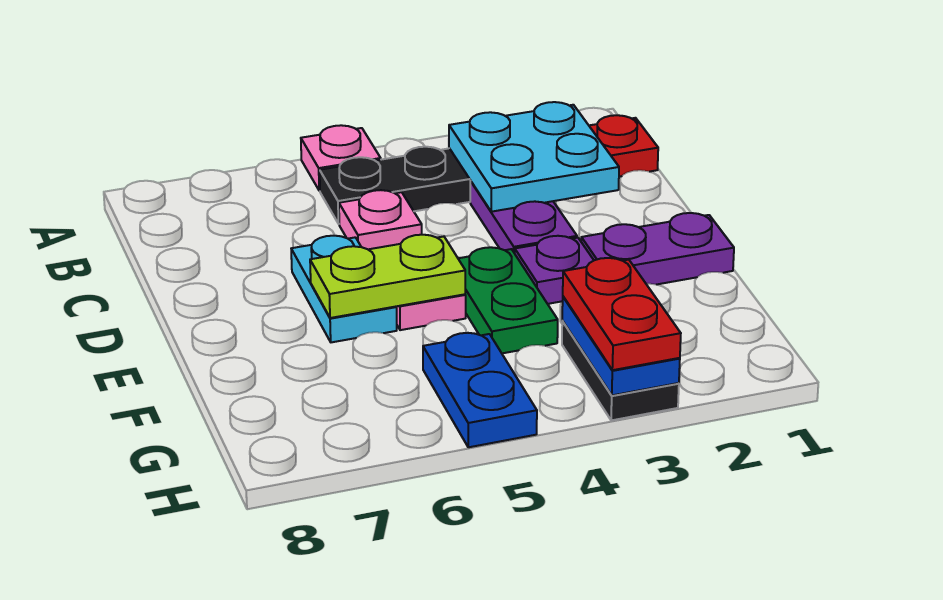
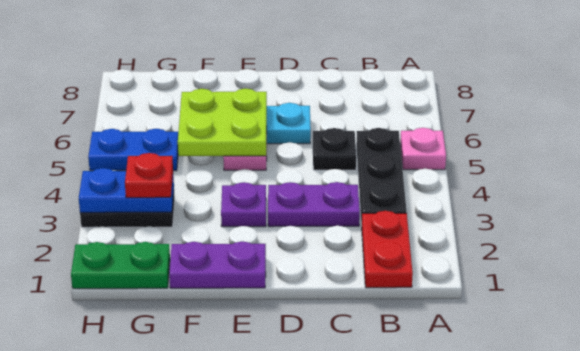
cyan 2x2 plate [449,102,619,212] -> none
pink 1x1 plate [339,190,422,249] -> black 1x1 plate [313,128,356,170]
purple 1x2 plate [581,213,734,285] -> purple 1x2 plate turned to [169,241,266,288]
green 1x2 plate [458,247,558,353] -> green 1x2 plate moved to [71,242,170,289]
lime 1x2 plate [310,235,465,318] -> lime 2x2 plate [178,88,267,156]
red 1x2 plate [563,258,681,370] -> red 1x1 plate [125,153,173,198]

